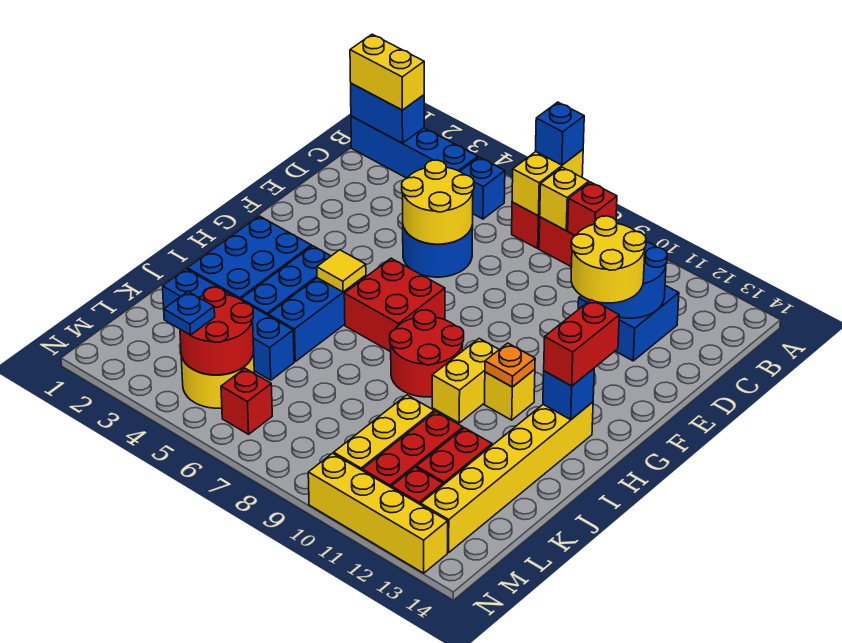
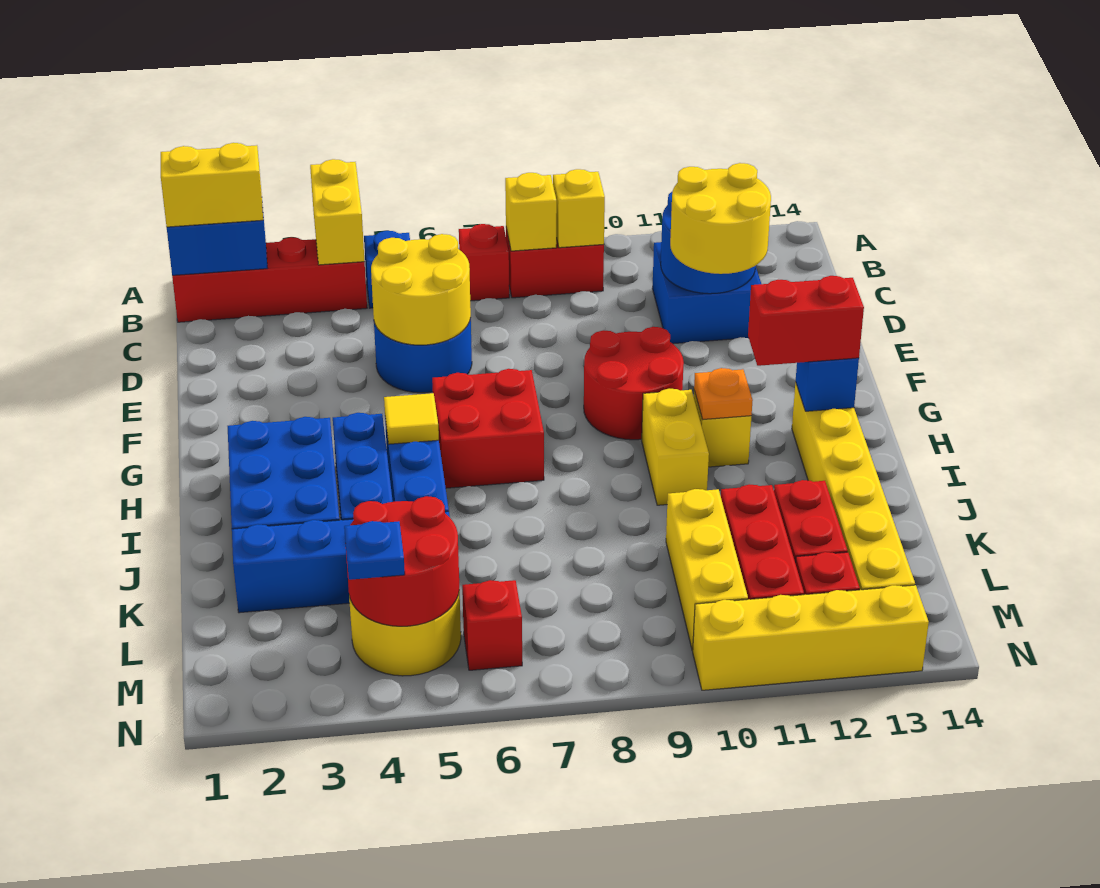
yellow 1x2 brick [512,150,583,216] -> yellow 1x2 brick moved to [310,159,365,265]
blue 1x1 brick [535,102,584,165] -> none
blue 1x4 brick [351,116,478,178] -> red 1x4 brick [172,237,367,322]
red 1x1 brick [568,182,617,236] -> yellow 1x1 brick [553,169,605,248]
red 1x2 brick [544,300,619,386] -> red 1x2 brick turned to [748,276,864,366]
red 2x2 round brick [390,310,464,397] -> red 2x2 round brick moved to [584,327,684,440]

